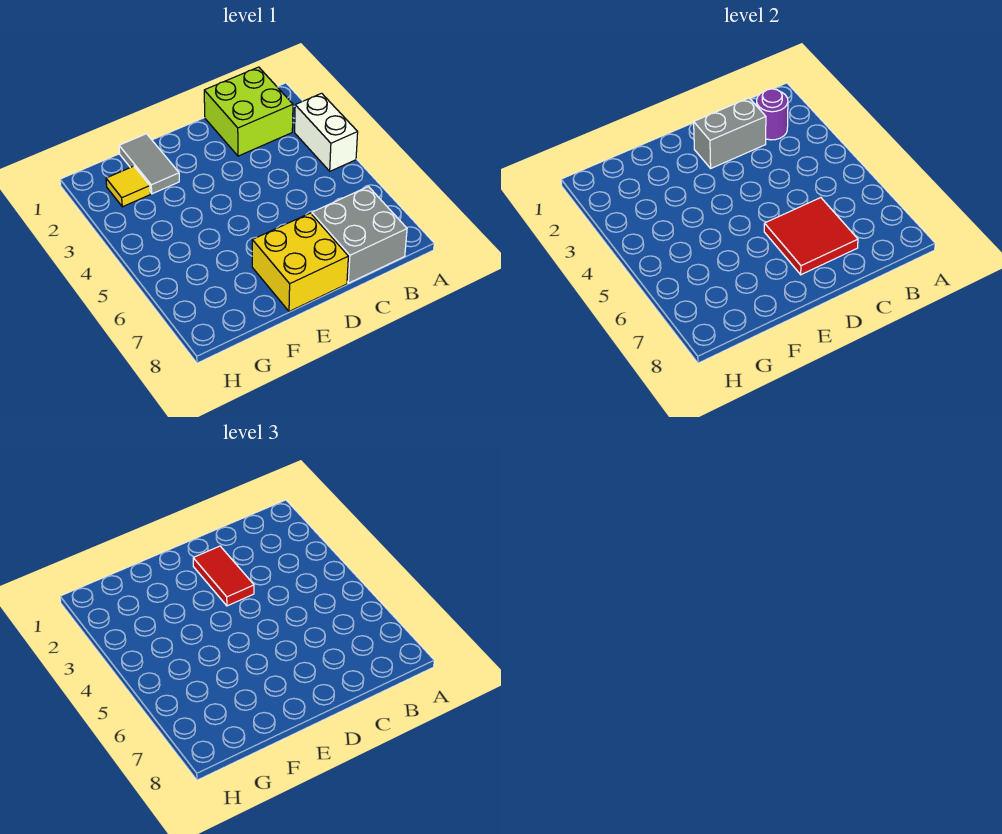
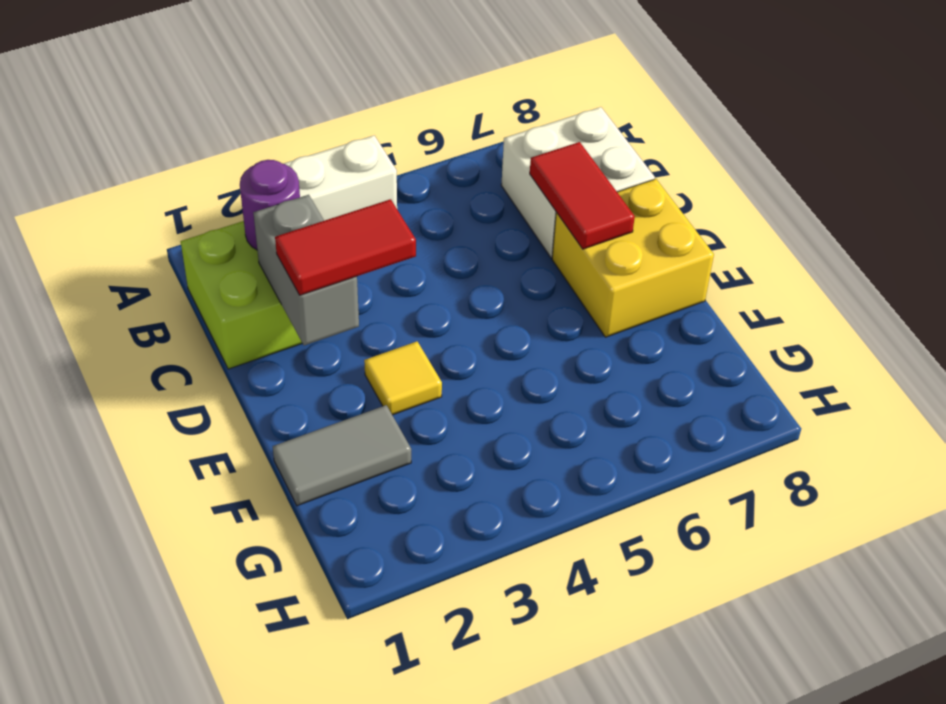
grey 2x2 brick [312,187,407,283] -> white 2x2 brick [501,107,655,258]
red 2x2 tile [764,198,858,275] -> red 1x2 tile [530,142,635,249]
yellow 1x1 tile [106,166,150,207] -> yellow 1x1 tile moved to [364,341,442,415]

